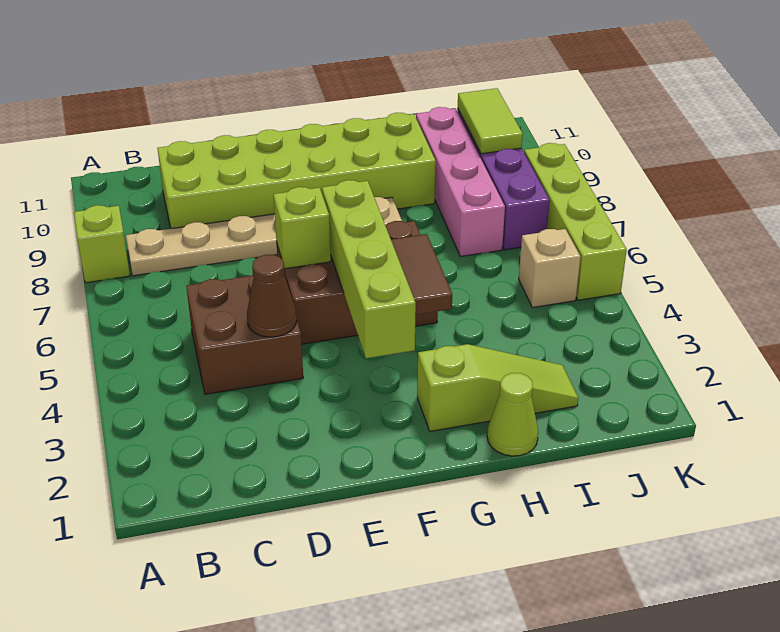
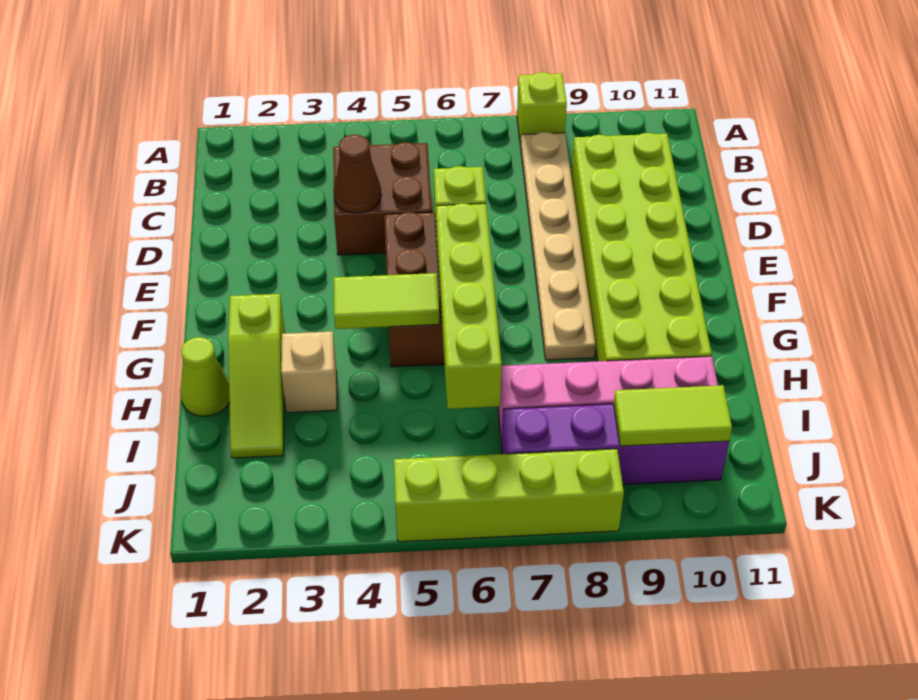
lime 1x4 brick [322,180,416,358] -> lime 1x4 brick turned to [436,203,502,409]
brown 1x2 tile [391,234,452,315] -> lime 1x2 tile [334,273,439,329]
tan 1x1 brick [519,229,581,308] -> tan 1x1 brick moved to [281,332,337,413]

